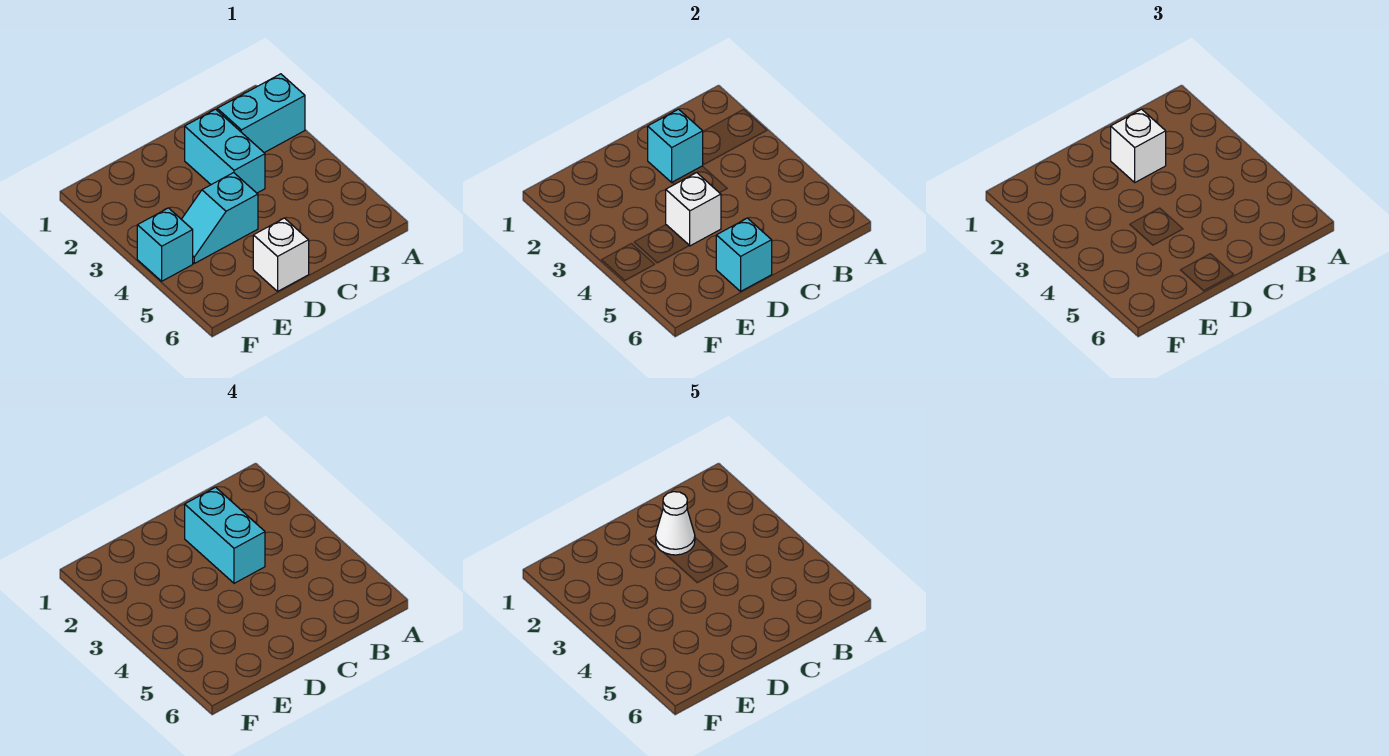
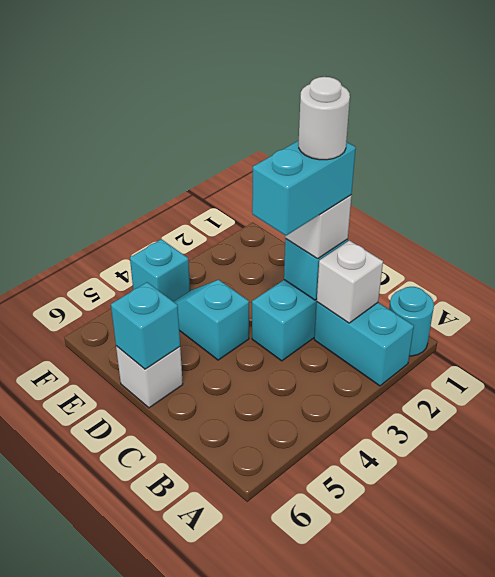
none -> cyan 1x1 round brick [389,287,434,356]
white 1x1 cone [656,492,695,555] -> white 1x1 round brick [299,77,350,160]
white 1x1 brick [666,173,721,246] -> white 1x1 brick moved to [316,240,383,323]

